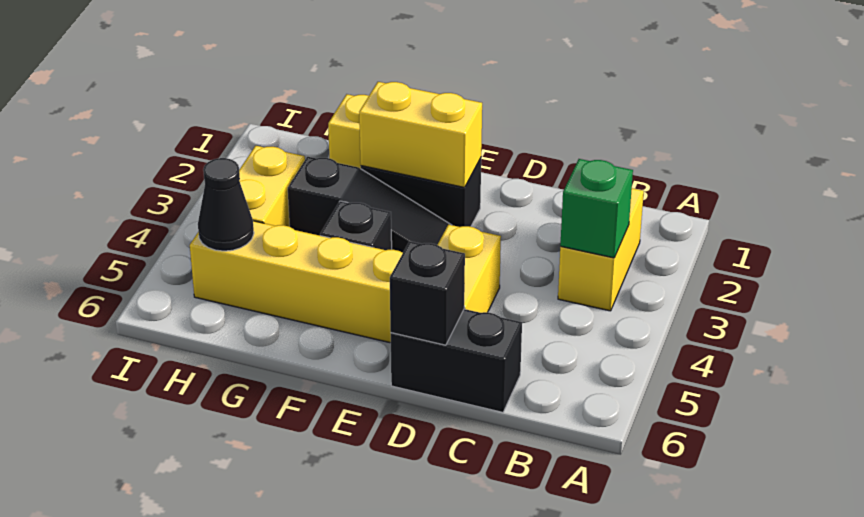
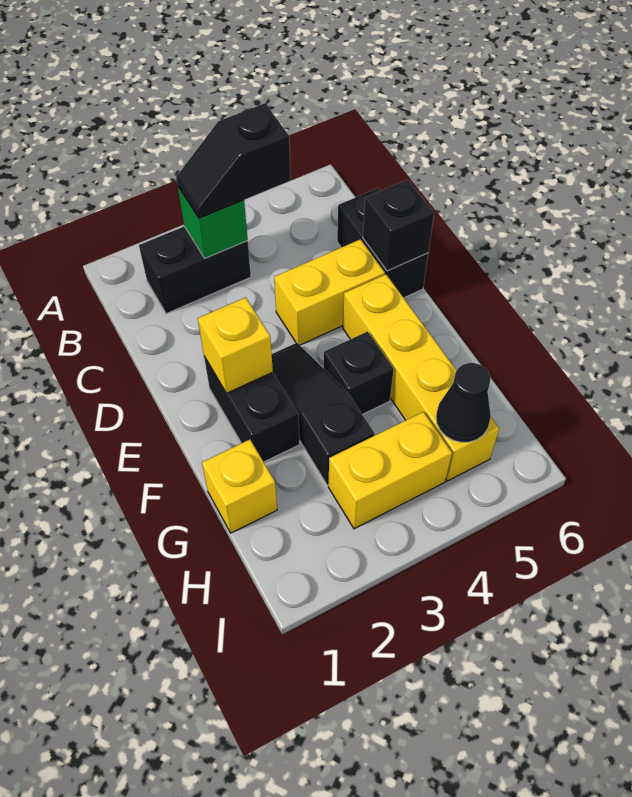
yellow 1x2 brick [558,188,644,311] -> black 1x2 brick [139,226,251,314]
none -> black 1x2 slope [176,103,291,218]
yellow 1x2 brick [359,82,482,187] -> yellow 1x1 brick [198,297,273,393]

